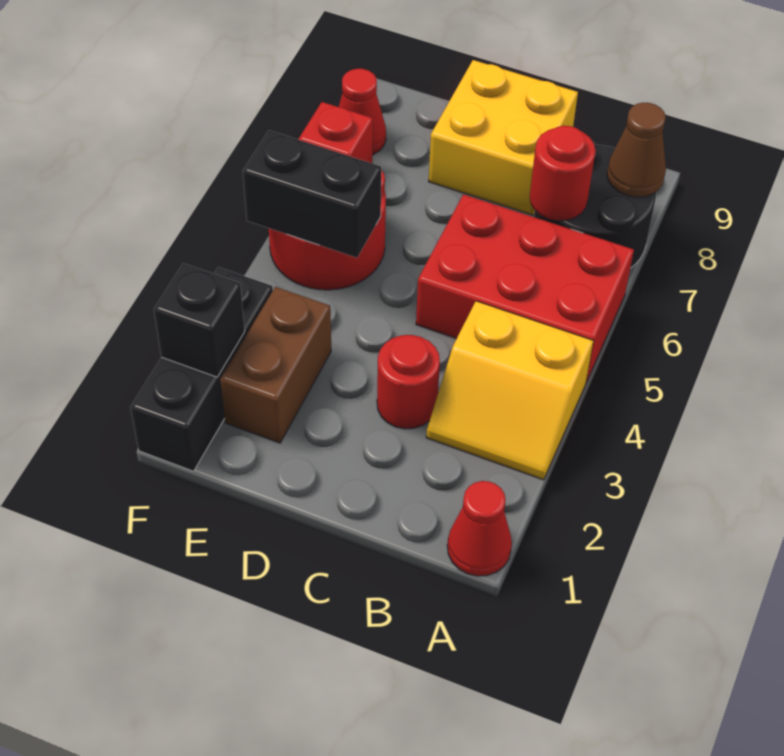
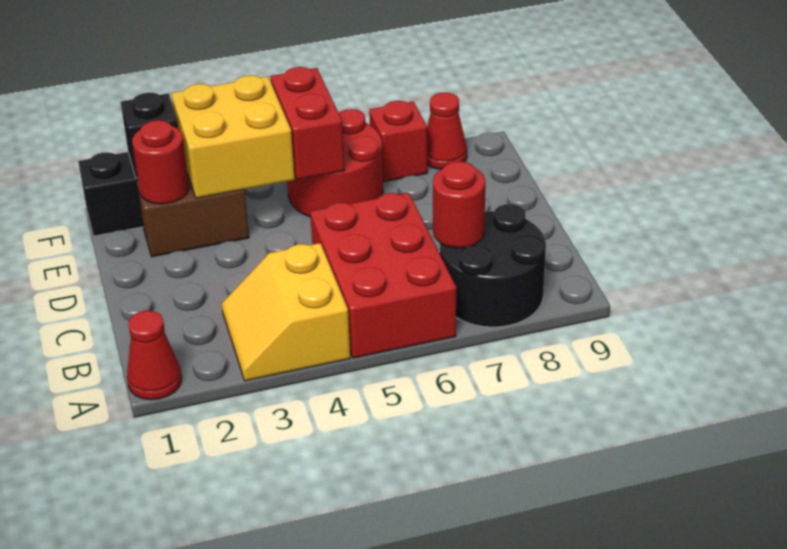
brown 1x1 cone [607,103,666,197] -> none
red 1x1 round brick [377,335,440,429] -> red 1x1 round brick moved to [132,120,189,204]
yellow 2x2 brick [429,60,578,215] -> yellow 2x2 brick moved to [171,75,295,198]
black 1x2 brick [243,130,381,258] -> red 1x2 brick [271,67,344,180]

